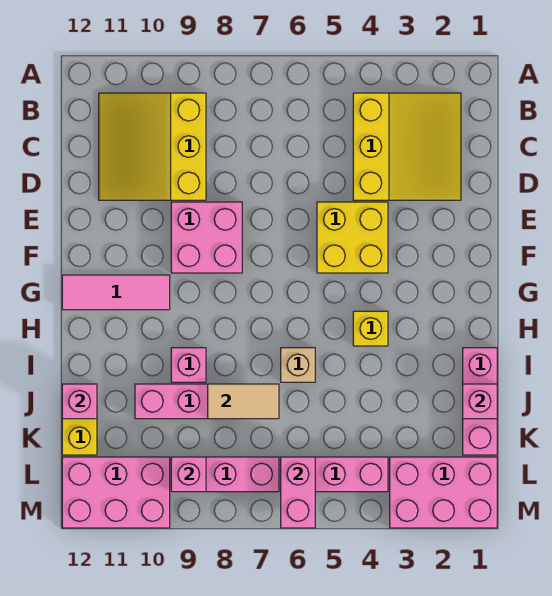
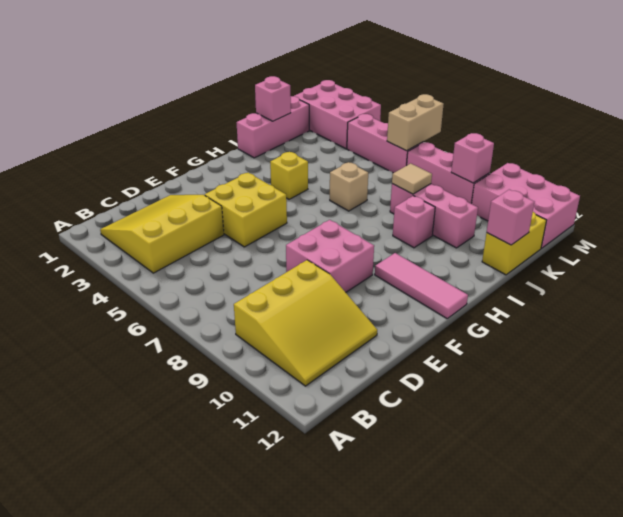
tan 1x2 tile [208,384,279,419] -> tan 1x1 tile [392,163,432,194]
pink 1x2 brick [281,457,315,528] -> tan 1x2 brick [387,94,444,151]

